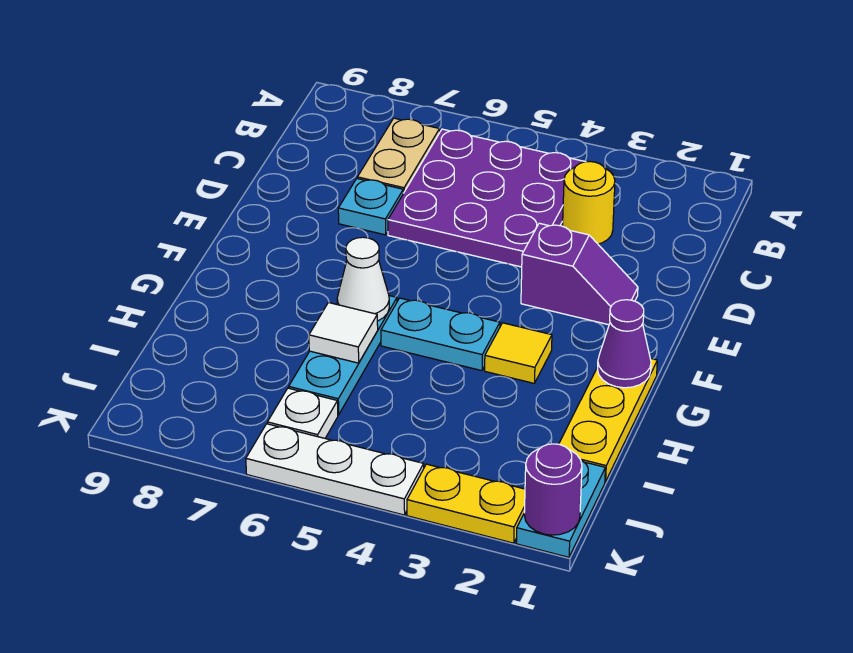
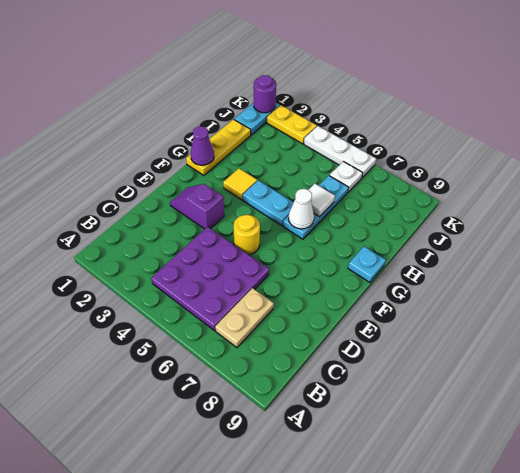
yellow 1x1 round brick [563,161,615,244] -> yellow 1x1 round brick moved to [234,215,260,255]
cyan 1x1 plate [338,179,403,235] -> cyan 1x1 plate moved to [348,246,386,282]

